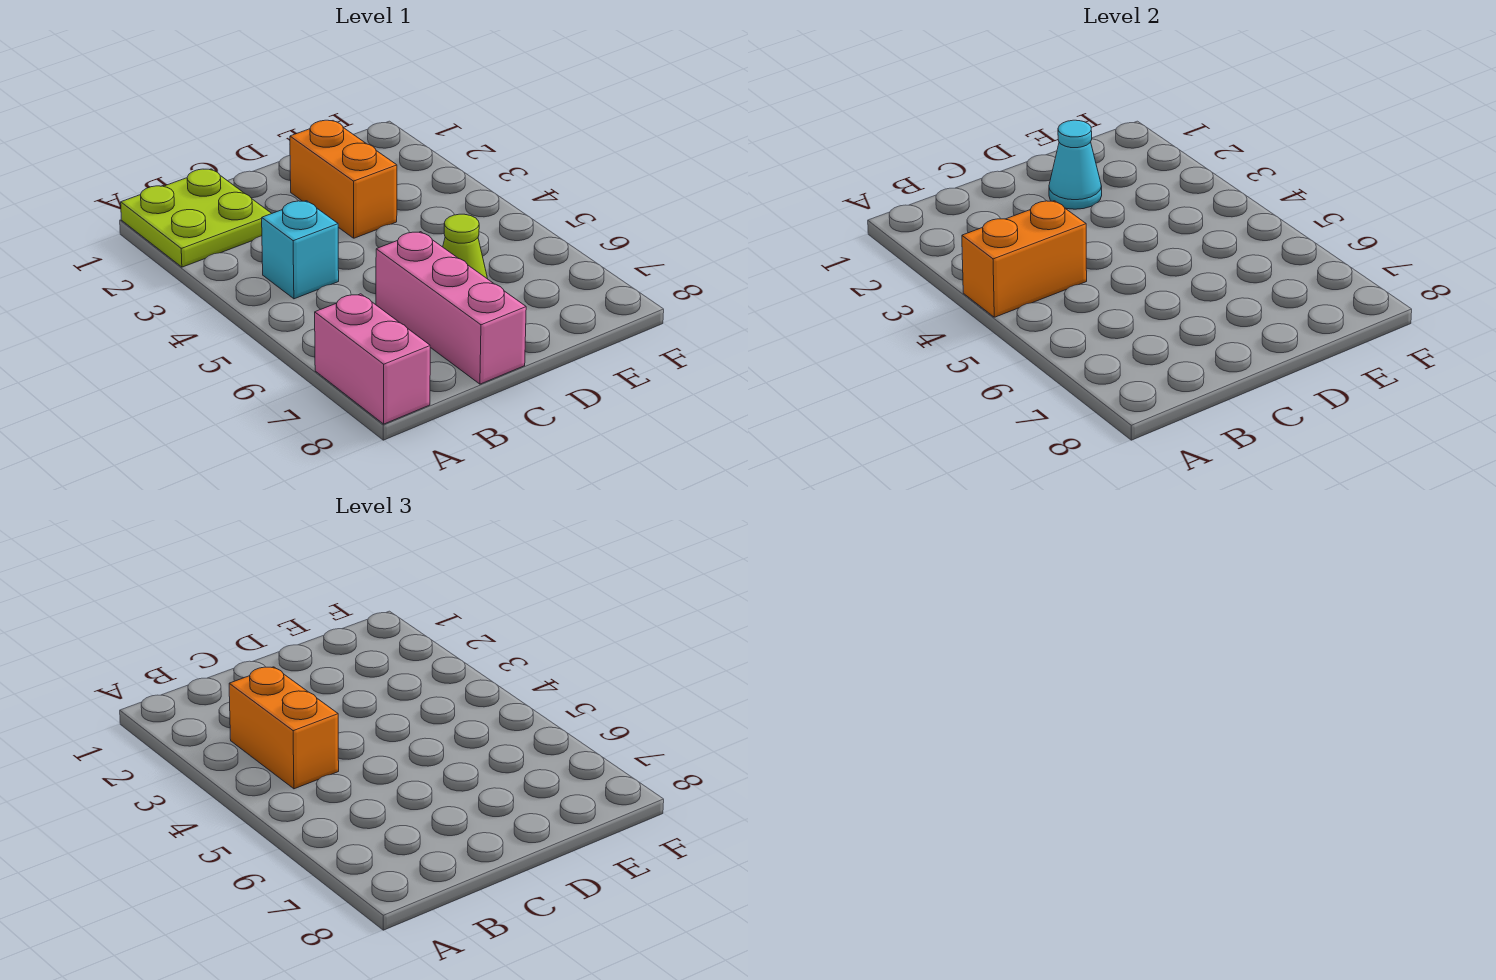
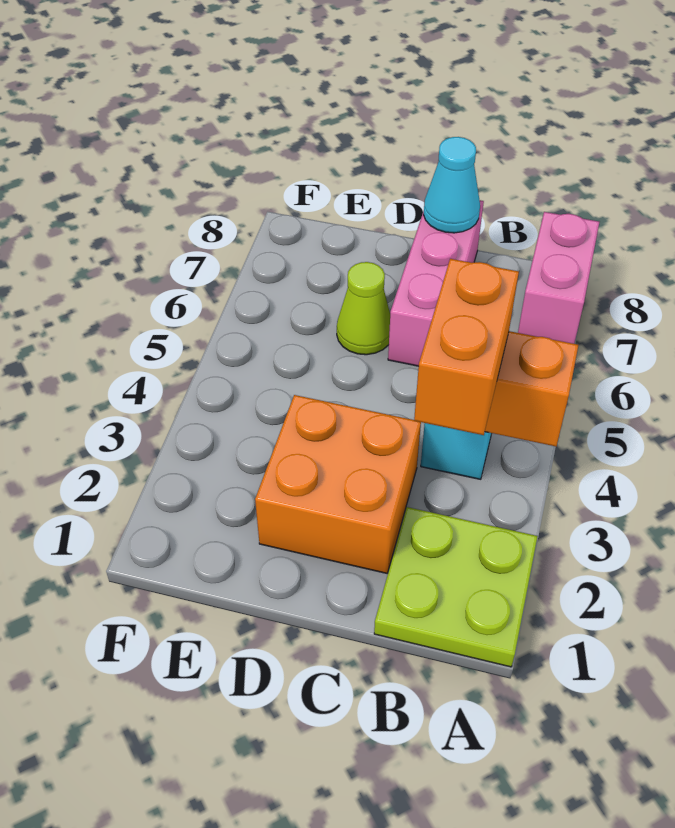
orange 1x2 brick [290,120,397,238] -> orange 2x2 brick [255,395,421,573]
cyan 1x1 cone [1049,120,1102,209] -> cyan 1x1 cone moved to [424,137,480,233]

